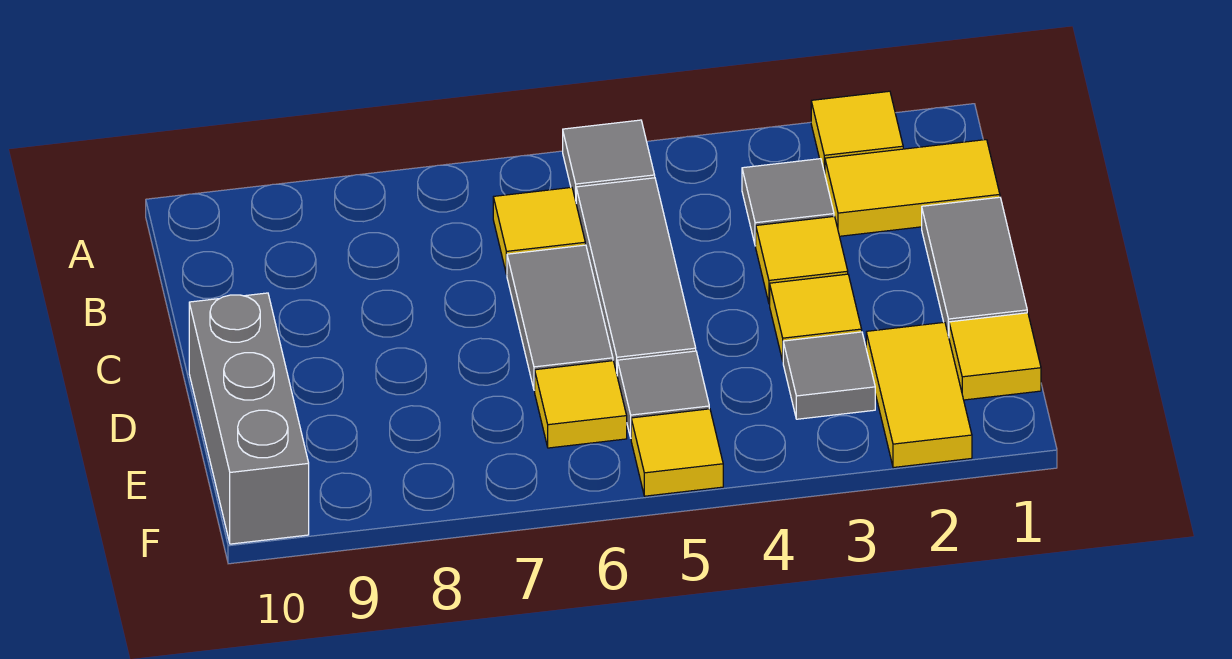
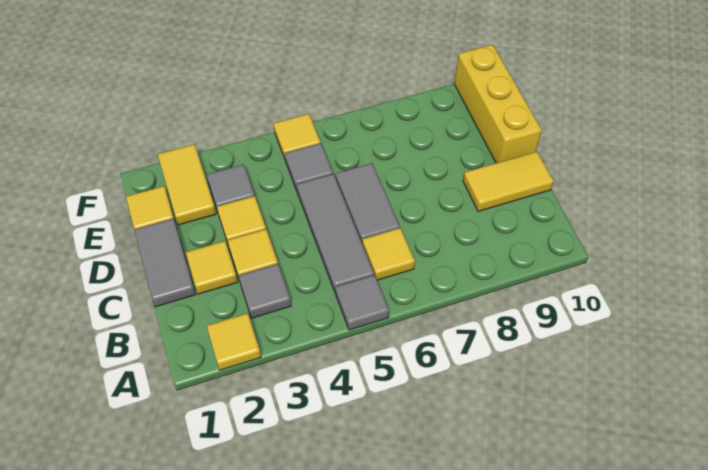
yellow 1x2 tile [825,140,1000,236] -> yellow 1x2 tile moved to [463,152,554,211]
grey 1x3 brick [189,293,309,544] -> yellow 1x3 brick [455,45,542,163]
yellow 1x1 tile [535,361,627,448] -> yellow 1x1 tile moved to [186,241,238,294]

